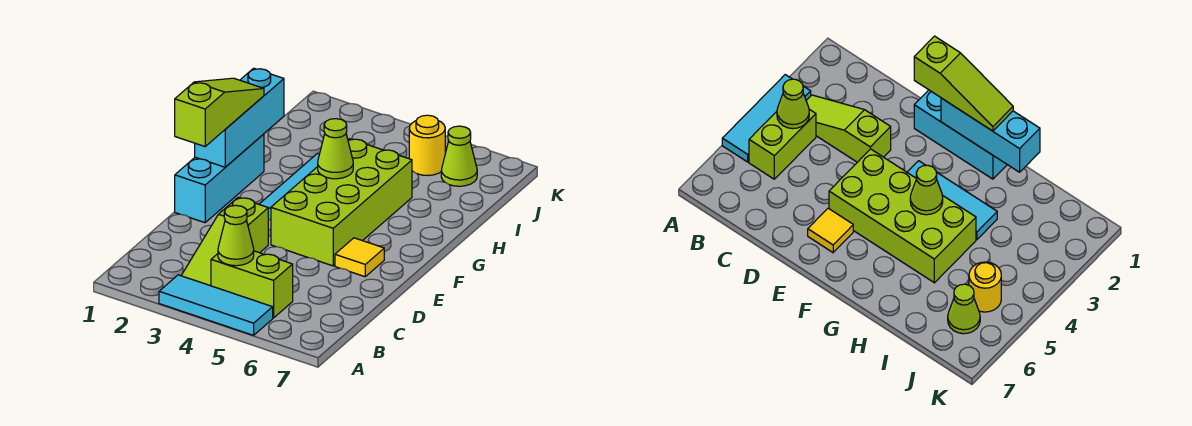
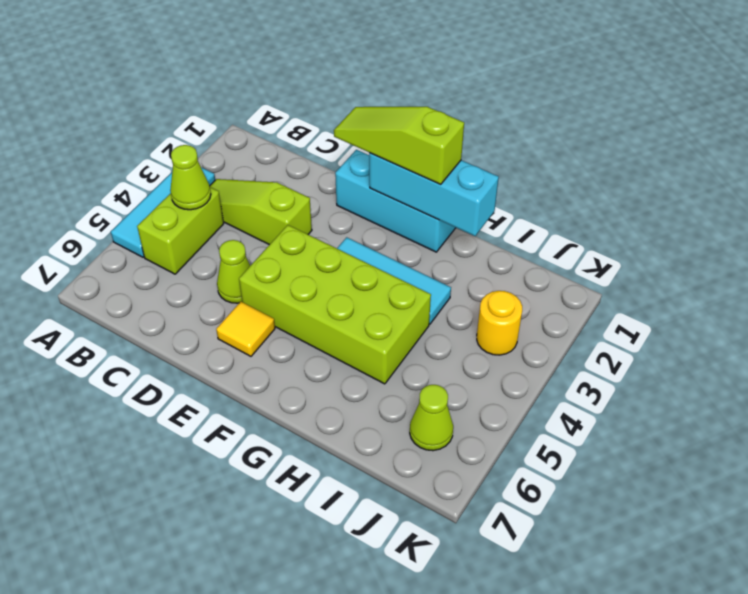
lime 1x3 slope [175,78,264,147] -> lime 1x3 slope turned to [334,107,464,184]
lime 1x1 cone [318,119,353,179] -> lime 1x1 cone moved to [217,240,250,303]
yellow 1x1 round brick [409,115,445,176] -> yellow 1x1 round brick moved to [477,291,522,355]

